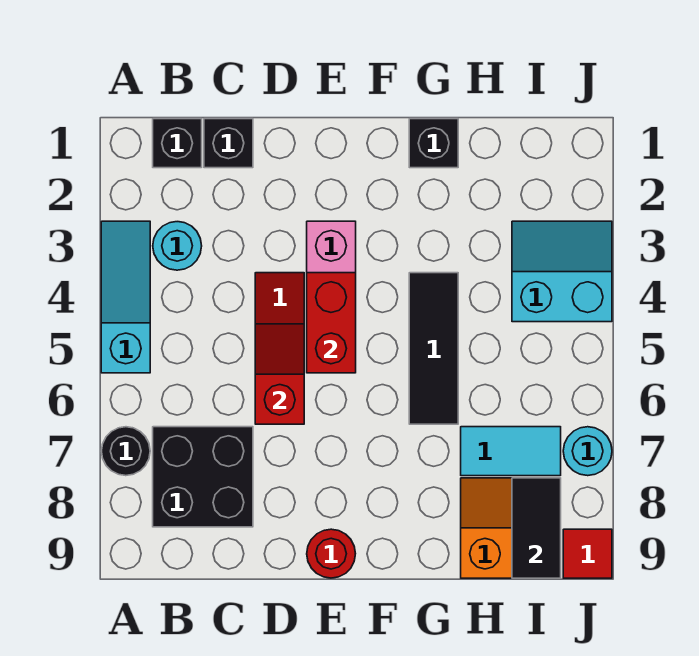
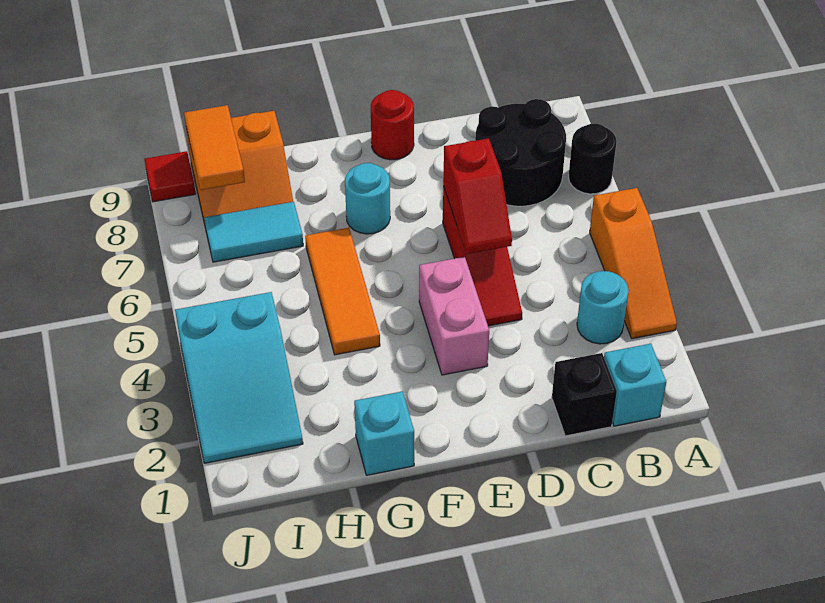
cyan 1x3 slope [101,221,150,373] -> orange 1x3 slope [590,188,677,339]
black 1x1 brick [153,119,202,168] -> cyan 1x1 brick [604,344,666,426]
black 2x2 brick [153,427,253,527] -> black 2x2 round brick [475,99,566,206]
red 1x2 brick [307,273,356,373] -> none
black 1x1 brick [409,119,458,168] -> cyan 1x1 brick [354,391,414,475]
black 1x3 tile [409,273,458,424] -> orange 1x3 tile [305,228,380,355]
cyan 2x2 slope [512,221,612,322] -> cyan 2x3 slope [175,292,303,463]
black 1x2 tile [512,478,561,578] -> orange 1x2 tile [184,105,245,190]
cyan 1x1 round brick [563,427,612,476] -> cyan 1x1 round brick moved to [345,163,390,234]

